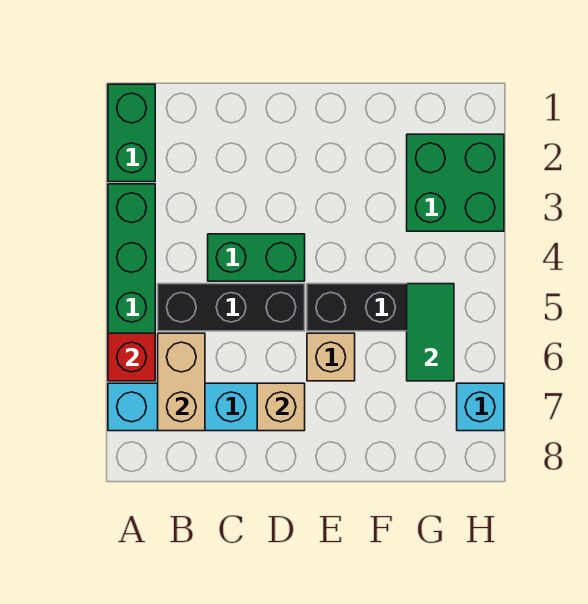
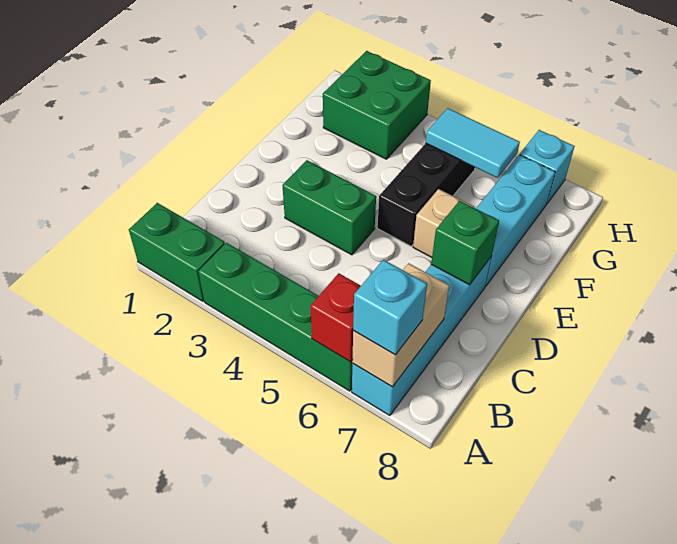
none -> cyan 1x1 brick [353,260,427,355]
black 1x3 brick [158,284,305,331] -> none
tan 1x2 brick [158,333,205,431] -> tan 1x2 brick turned to [352,263,449,387]
green 1x2 brick [208,234,305,281] -> green 1x2 brick turned to [282,160,376,255]
tan 1x1 brick [257,383,305,431] -> green 1x1 brick [431,201,499,285]
none -> cyan 1x3 brick [476,155,555,286]
green 1x2 tile [407,284,454,381] -> cyan 1x2 tile [426,108,520,178]

